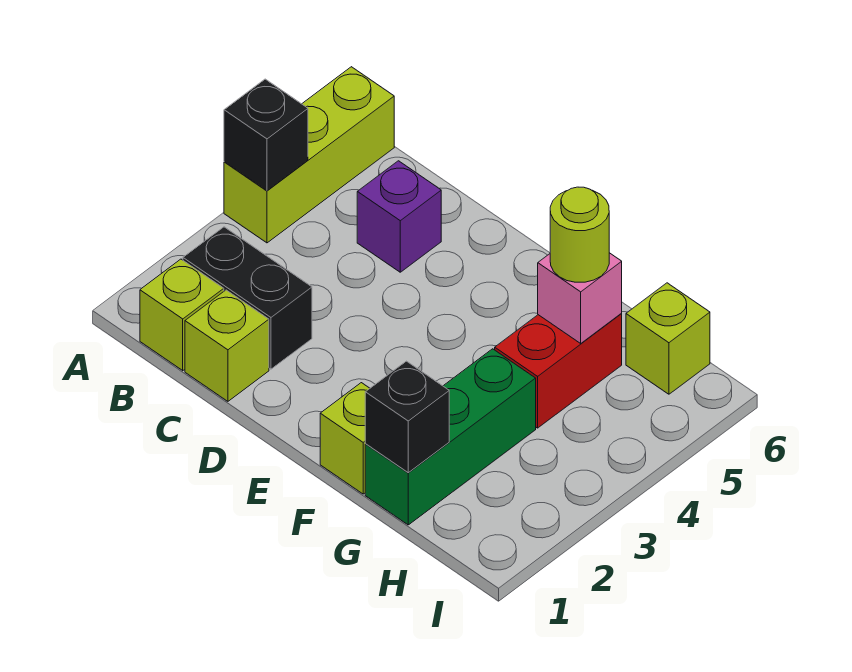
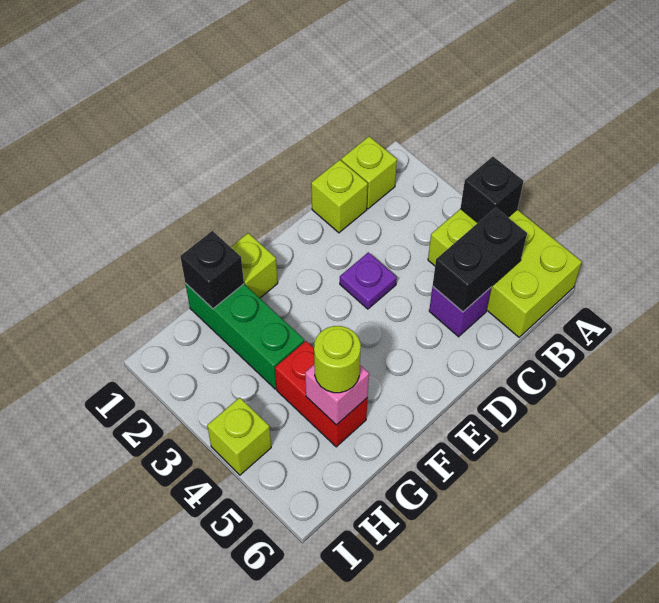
lime 1x3 brick [224,67,394,243] -> lime 2x3 brick [428,209,582,337]
black 1x2 brick [183,227,312,369] -> black 1x2 brick moved to [433,208,527,312]
none -> purple 1x1 plate [340,252,397,309]
lime 1x1 brick [626,283,710,394] -> lime 1x1 brick moved to [207,397,271,475]

